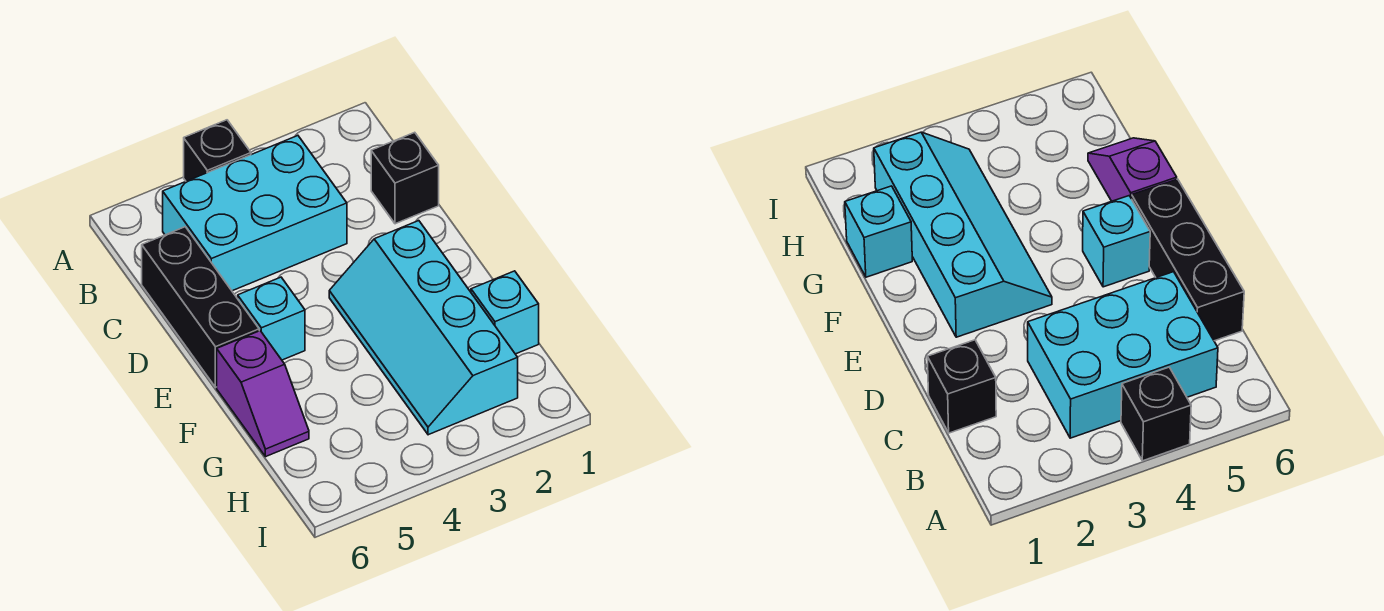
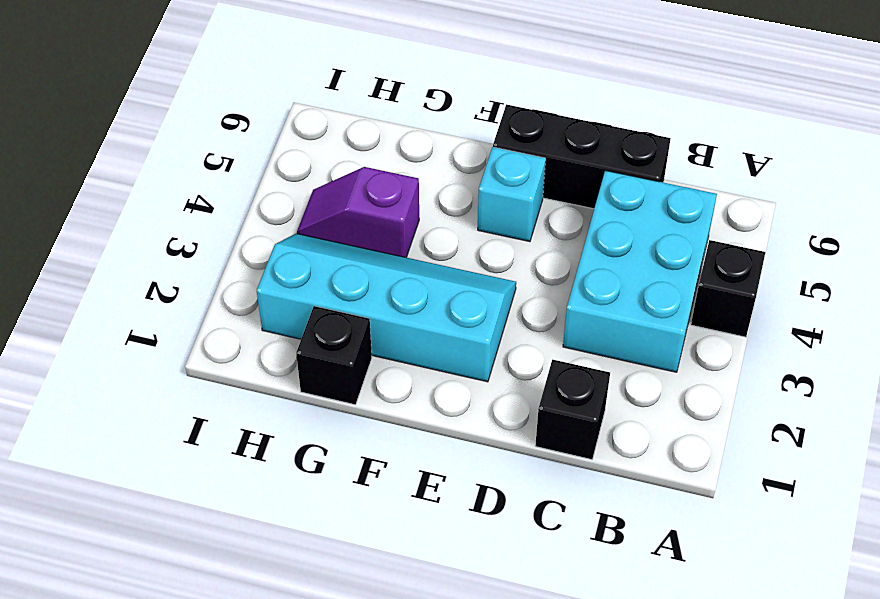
purple 1x2 slope [217,331,309,457] -> purple 1x2 slope moved to [297,167,419,257]
cyan 1x1 brick [471,271,539,354] -> black 1x1 brick [296,306,372,405]

